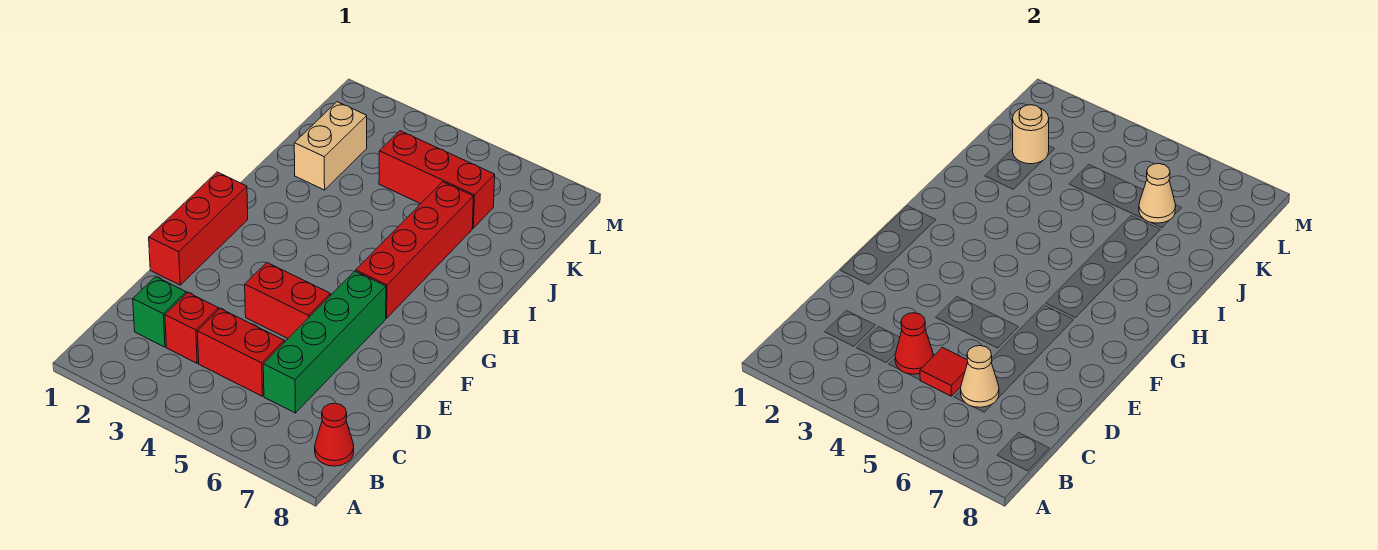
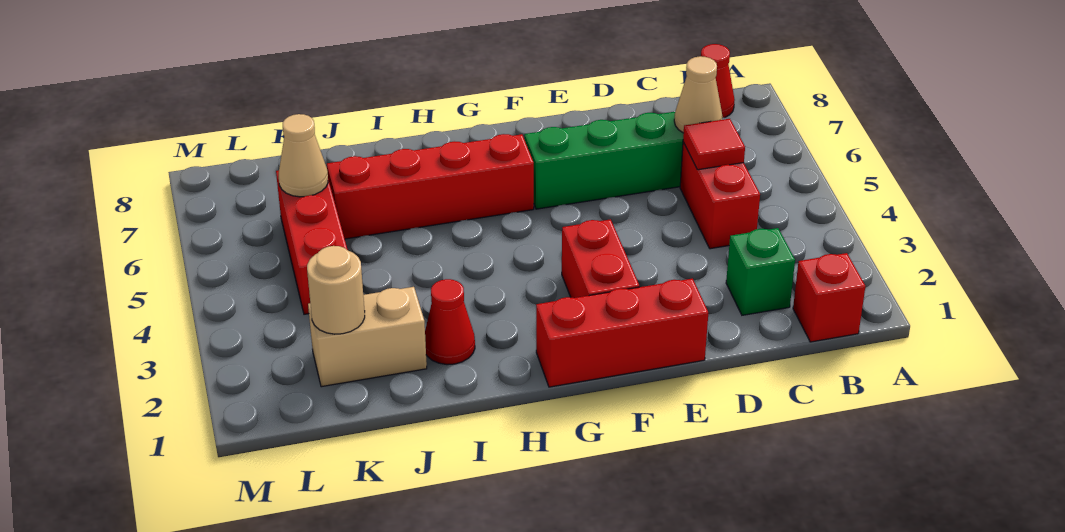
red 1x1 brick [165,293,219,363] -> red 1x1 brick moved to [793,253,865,342]
red 1x1 cone [895,313,933,374] -> red 1x1 cone moved to [425,279,475,365]
red 1x2 brick [245,263,330,338] -> red 1x2 brick moved to [562,219,639,298]

